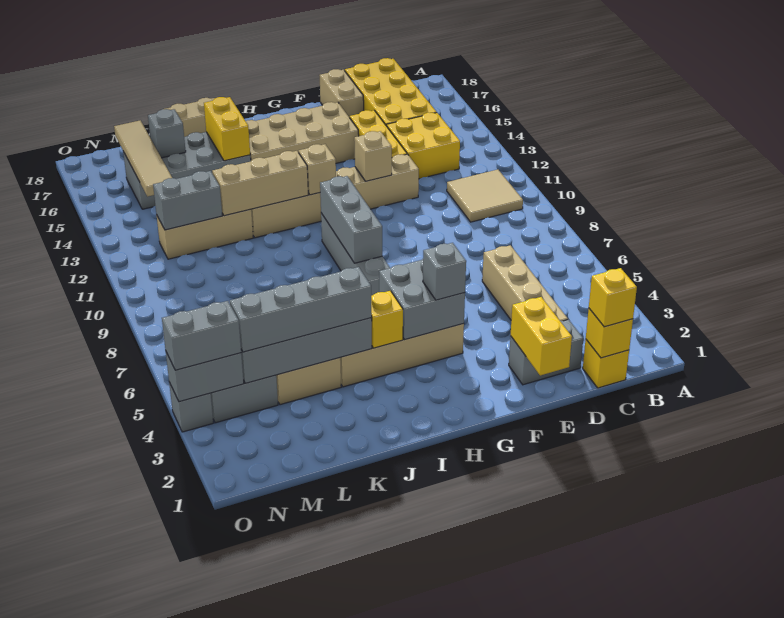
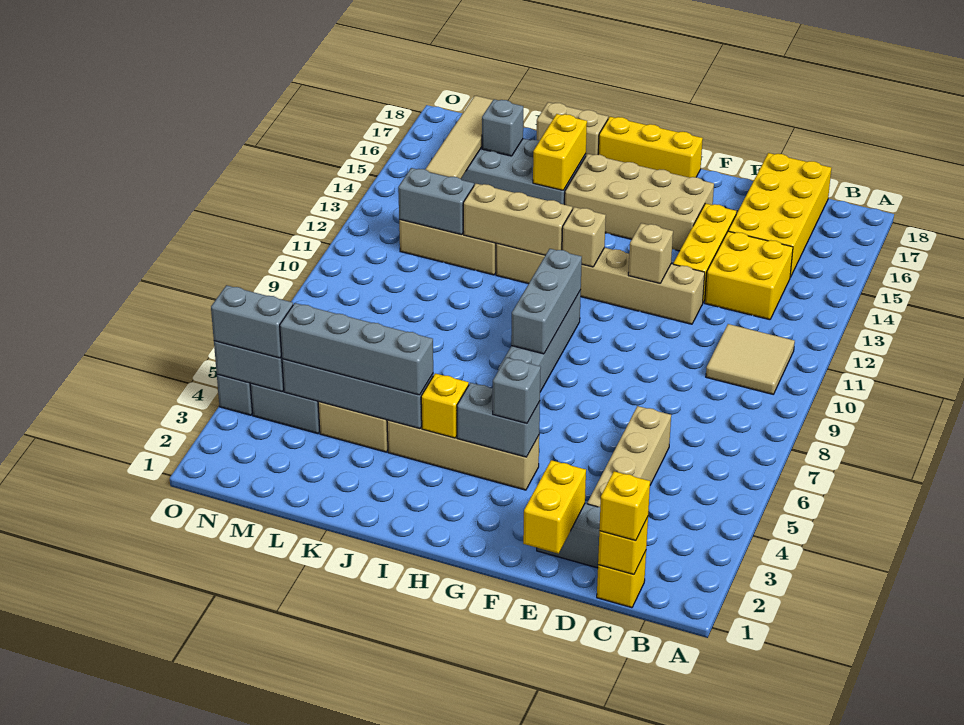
tan 1x2 brick [319,69,364,118] -> none
grey 2x2 brick [379,259,465,340] -> grey 1x2 brick [457,383,540,457]
none -> yellow 1x3 brick [598,117,703,178]

